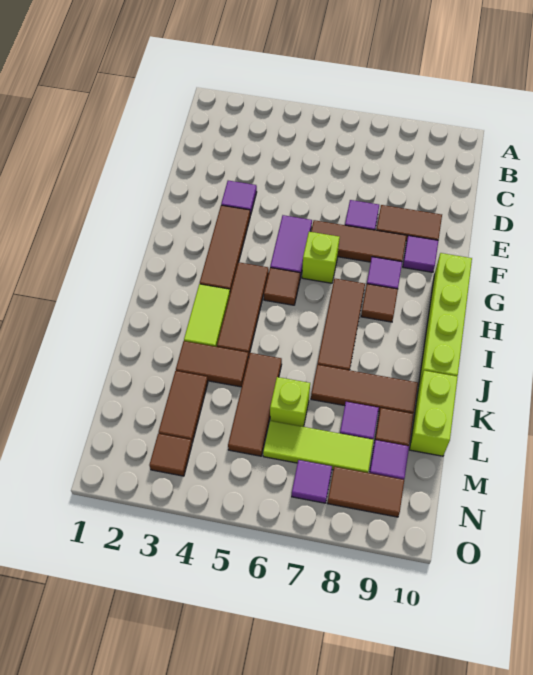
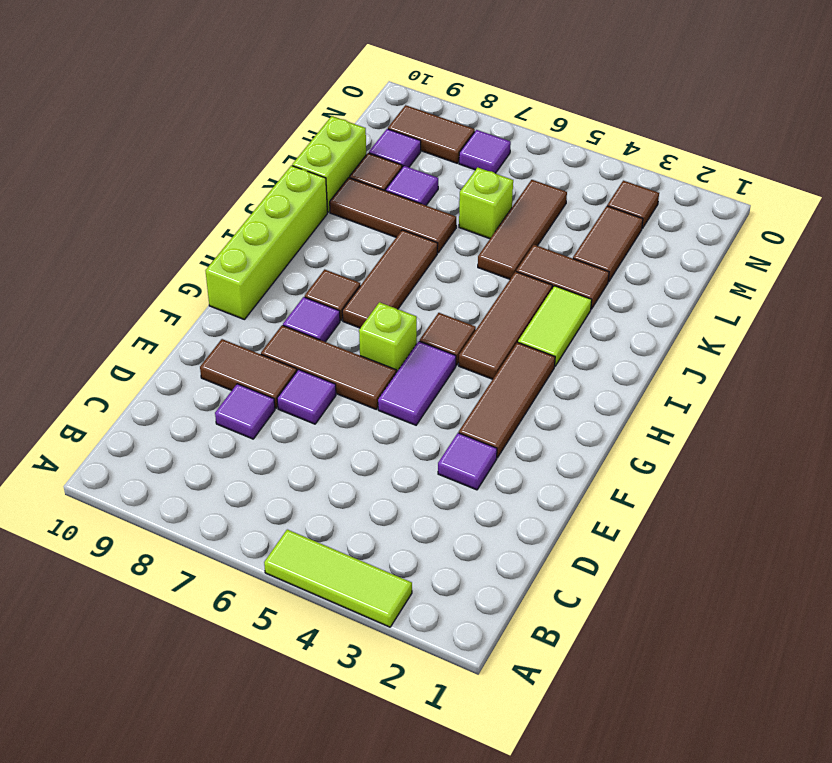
purple 1x1 tile [403,236,438,272] -> purple 1x1 tile moved to [215,384,275,439]
lime 1x3 tile [263,421,373,473] -> lime 1x3 tile moved to [264,530,412,627]

